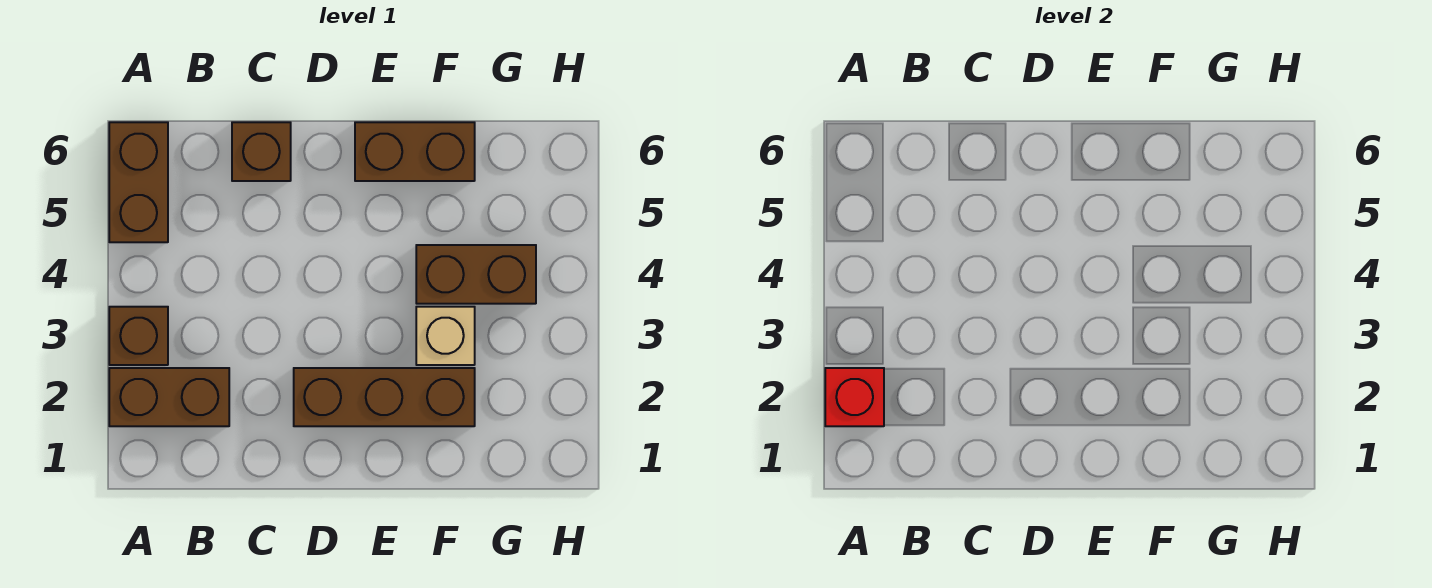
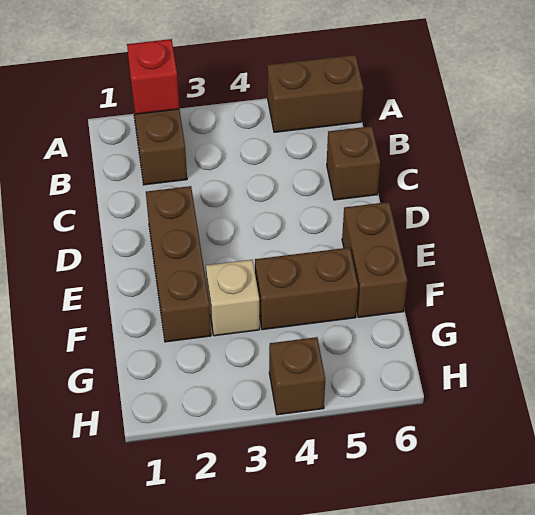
brown 1x1 brick [109,307,168,365] -> brown 1x1 brick moved to [269,337,325,415]
brown 1x2 brick [416,245,536,304] -> brown 1x2 brick turned to [255,248,358,330]

